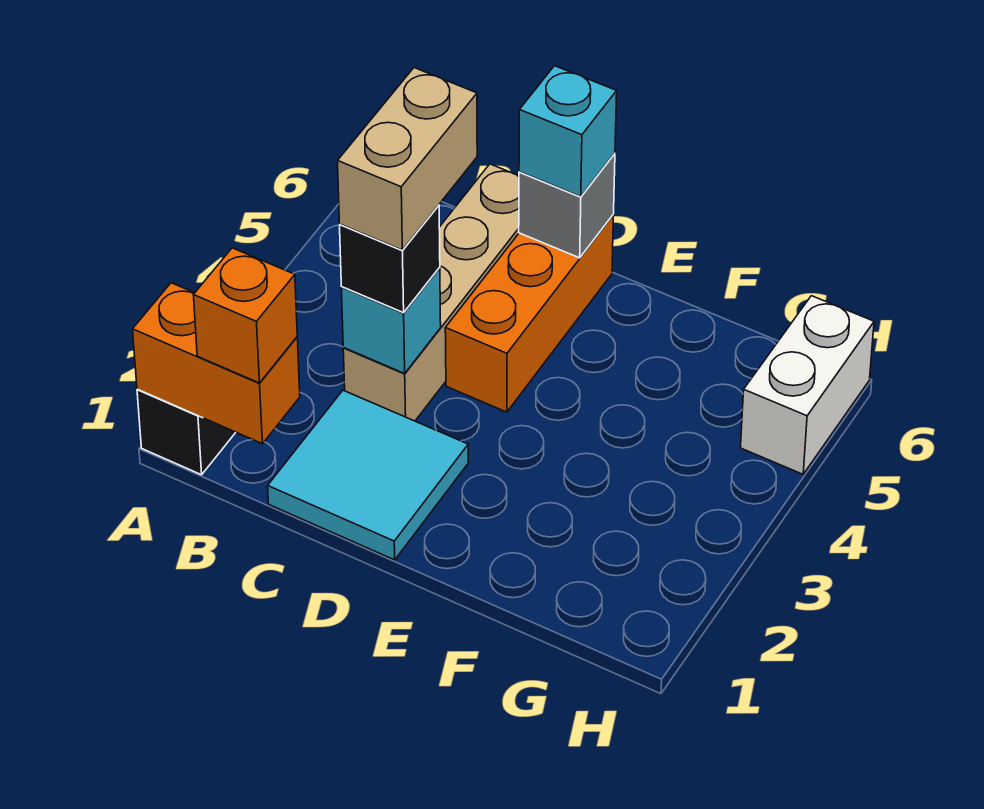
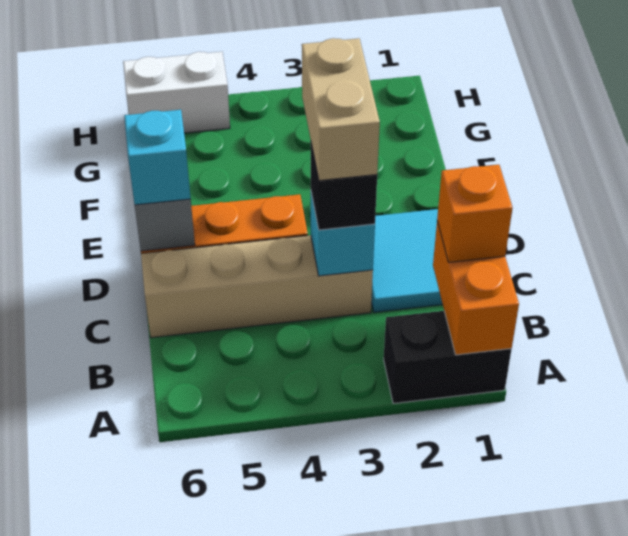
tan 1x2 brick [338,68,477,250] -> tan 1x2 brick turned to [302,38,380,181]

